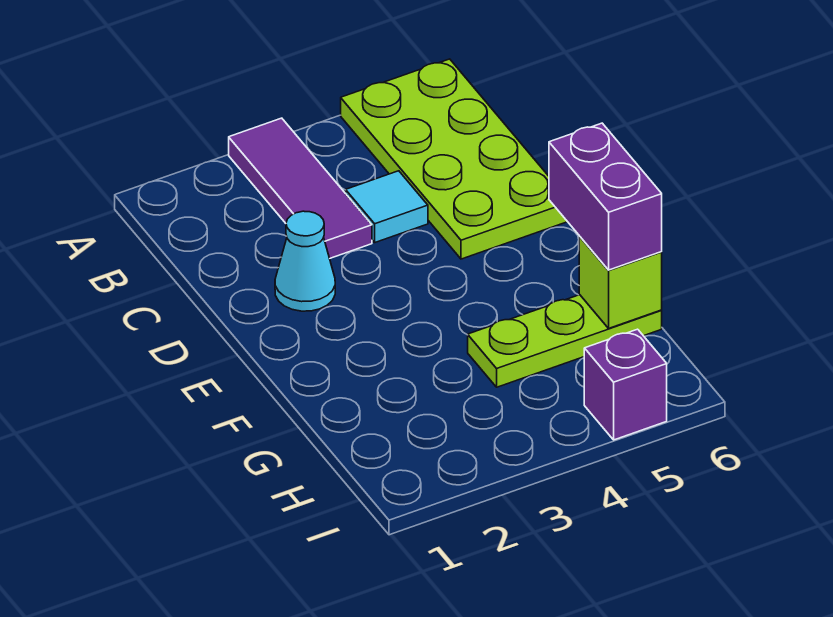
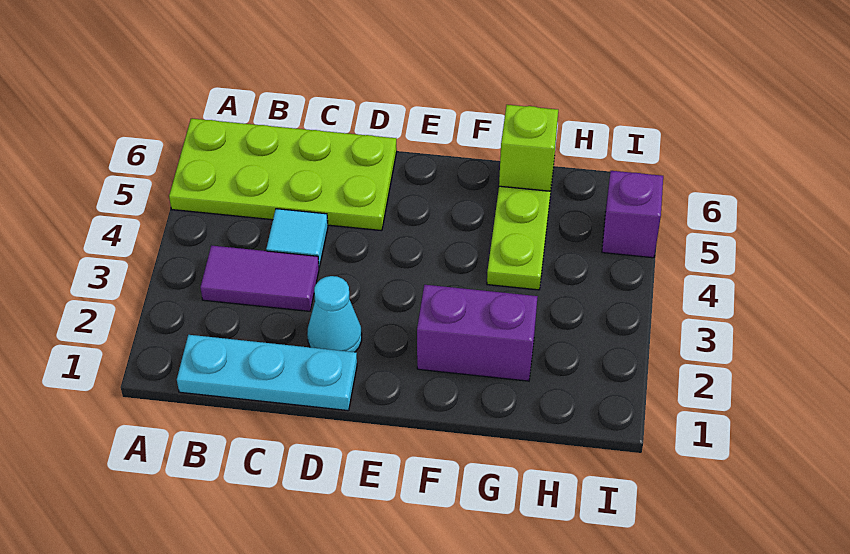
purple 1x3 tile [229,118,372,258] -> purple 1x2 tile [200,246,319,311]
none -> cyan 1x3 plate [177,335,357,411]
purple 1x2 brick [549,123,662,270] -> purple 1x2 brick moved to [417,285,538,381]

